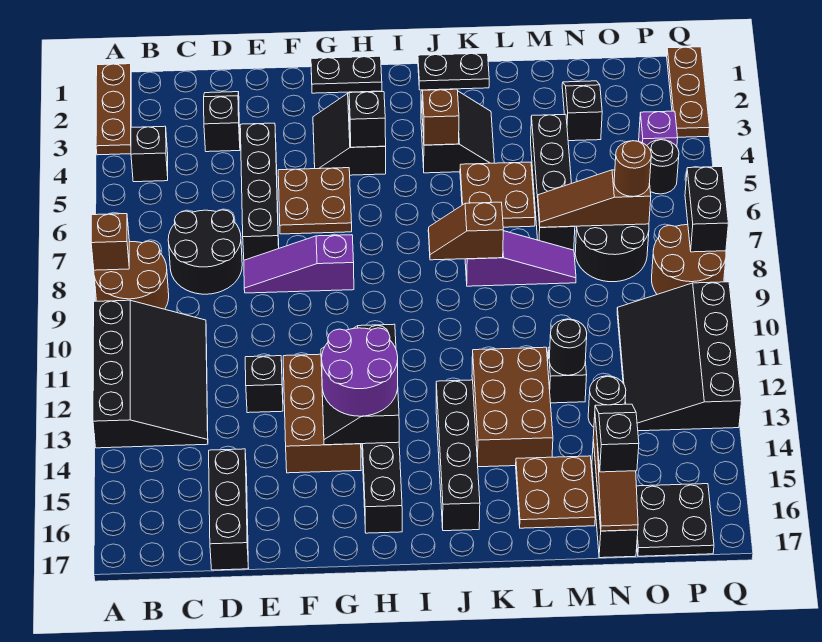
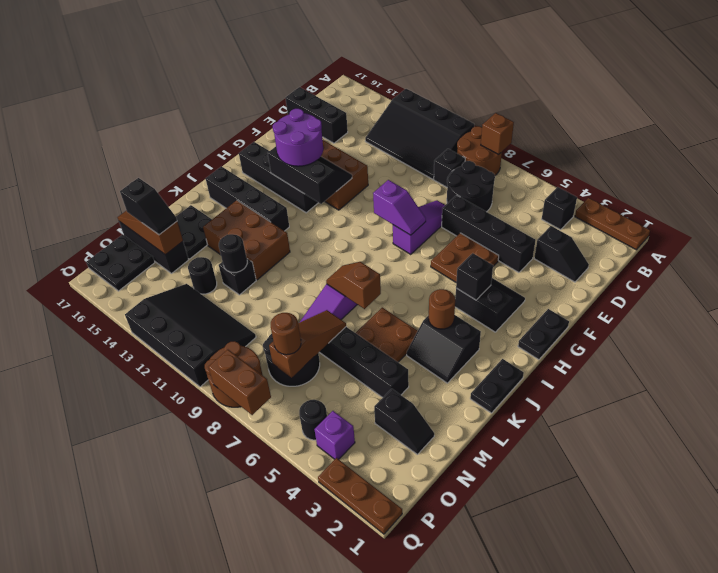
black 1x1 brick [245,356,283,413] -> black 1x1 brick moved to [434,149,465,187]
none -> purple 1x2 slope [373,180,426,235]
brown 1x1 brick [422,89,459,145] -> brown 1x1 round brick [429,289,455,329]
brown 1x2 slope [428,202,503,260] -> brown 1x2 slope turned to [326,262,381,309]
brown 2x2 plate [516,456,595,528] -> black 2x2 plate [176,205,212,259]
black 1x2 brick [685,167,728,252] -> brown 1x2 brick [208,350,271,415]

